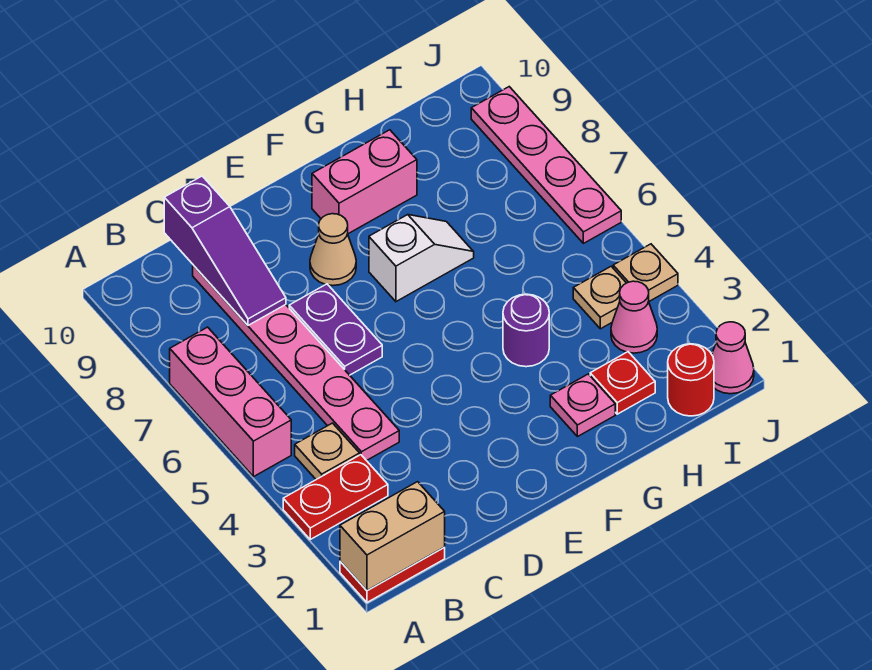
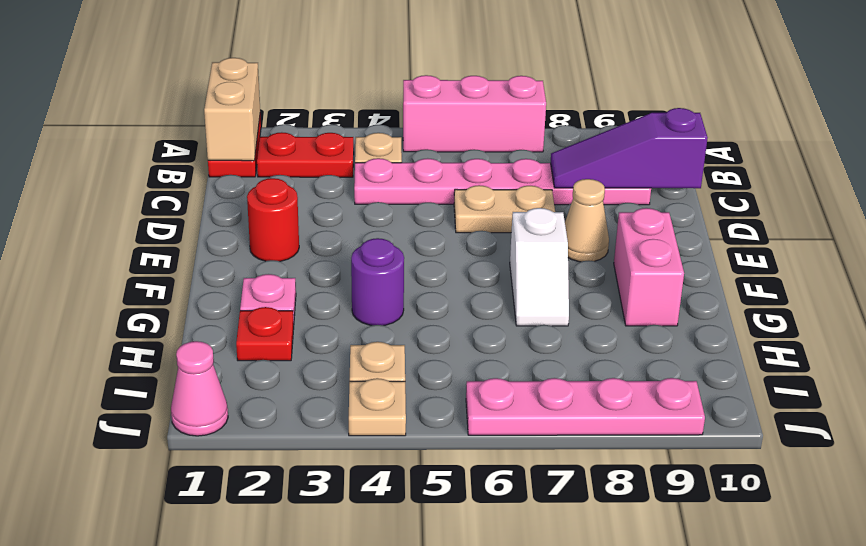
red 1x2 plate [283,455,388,539] -> red 1x2 plate turned to [257,132,354,177]
purple 1x2 plate [289,284,382,375] -> tan 1x2 plate [454,185,555,233]
red 1x1 round brick [668,344,714,416] -> red 1x1 round brick moved to [247,178,299,261]
pink 1x1 cone [611,281,657,353] -> none

